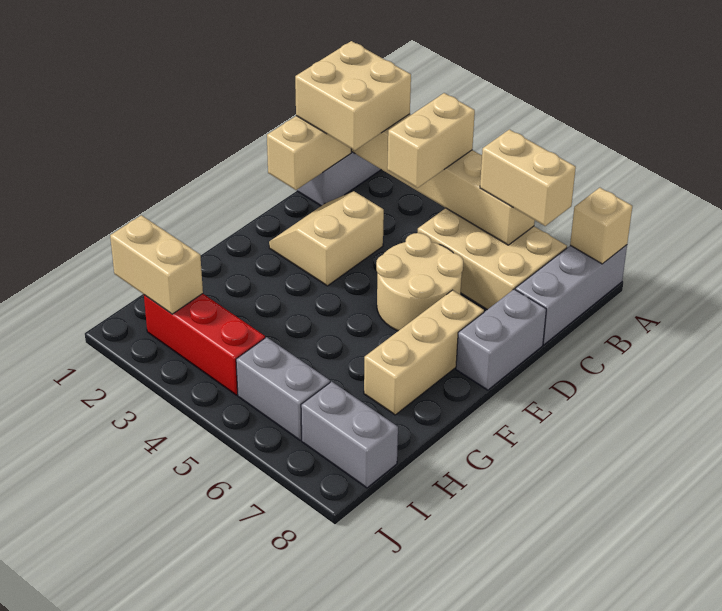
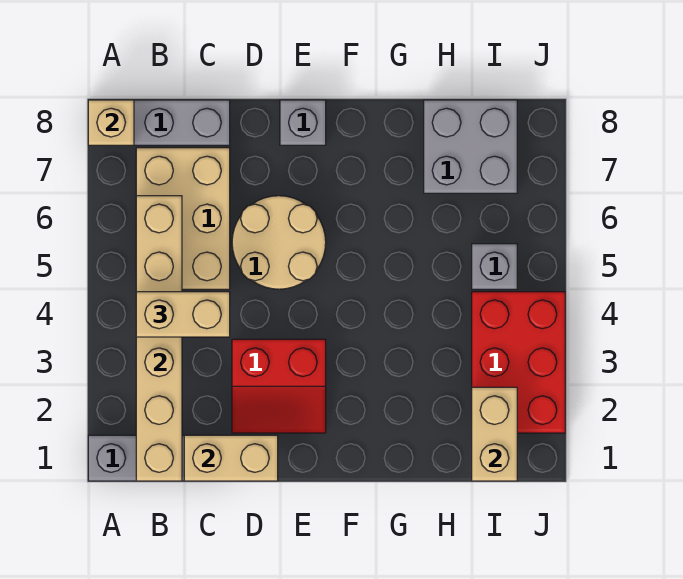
tan 2x2 brick [295,41,411,150] -> none
tan 1x2 brick [480,129,576,226] -> none
tan 2x2 slope [269,191,384,286] -> red 2x2 slope [232,339,326,433]
grey 1x2 brick [456,289,546,390] -> grey 1x1 brick [280,100,326,145]
tan 1x3 brick [364,290,484,415] -> none
red 1x3 brick [144,294,265,395] -> red 2x3 brick [472,292,565,433]
grey 1x2 brick [236,337,330,440] -> grey 1x1 brick [472,244,517,289]
grey 1x2 brick [301,382,398,488] -> grey 2x2 brick [424,100,517,193]

